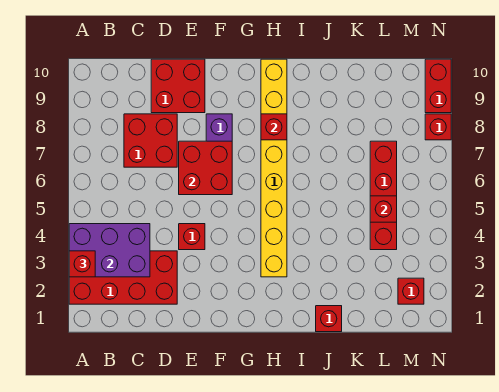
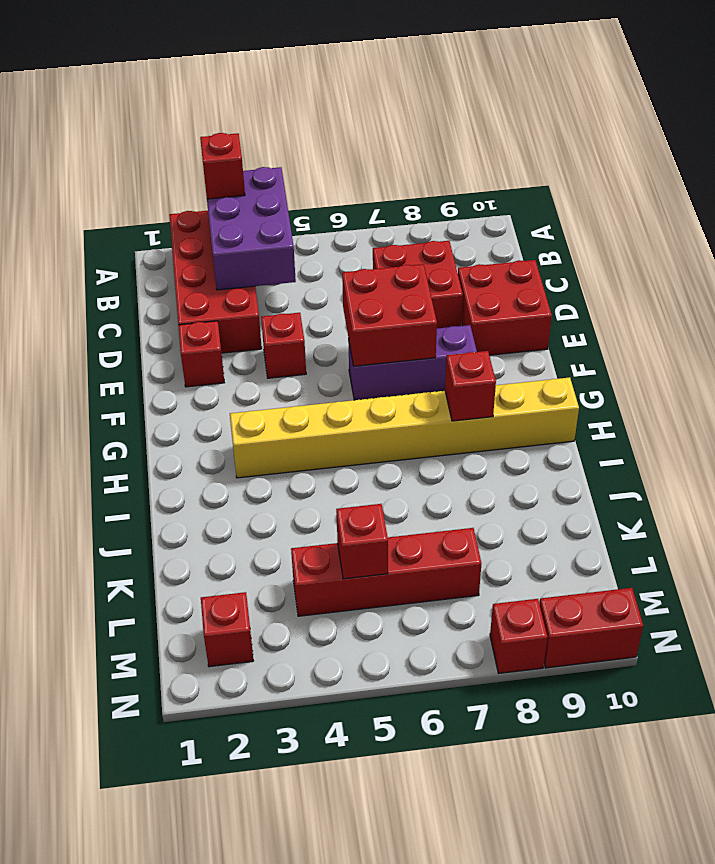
red 1x1 brick [316,306,342,332] -> red 1x1 brick moved to [178,321,224,387]

